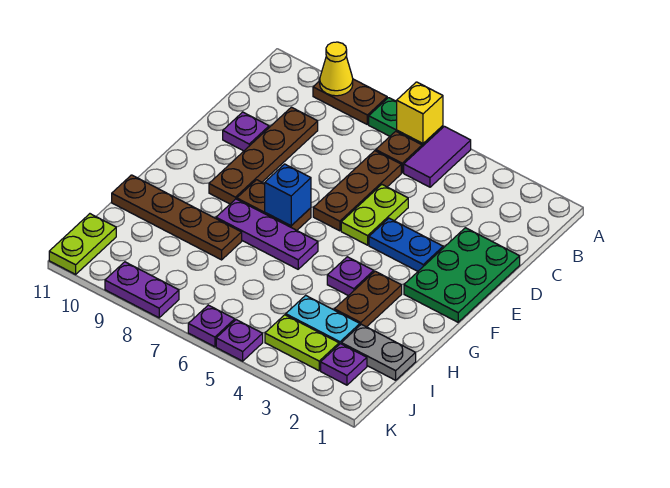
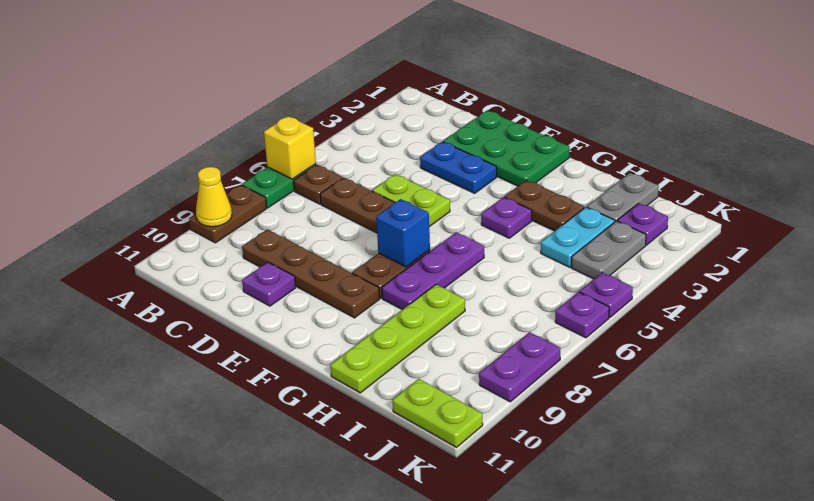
purple 1x2 tile [404,126,471,187] -> none
blue 1x2 plate [369,218,443,271] -> blue 1x2 plate turned to [420,142,497,193]
brown 1x4 plate [112,175,242,260] -> lime 1x4 plate [330,285,465,393]
lime 1x2 plate [265,315,339,371] -> grey 1x2 plate [571,221,646,279]

